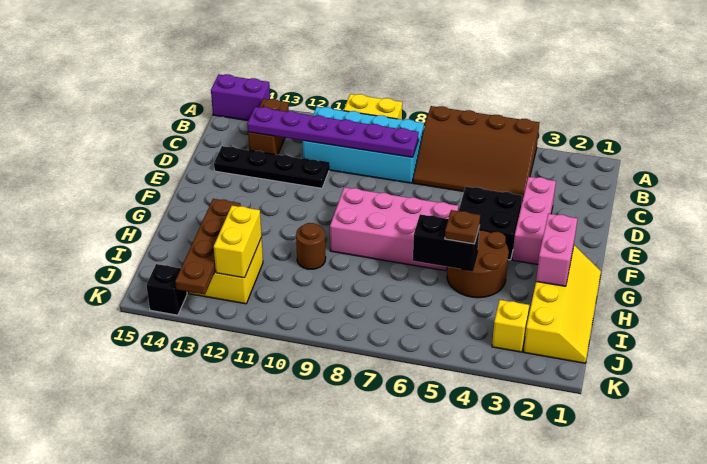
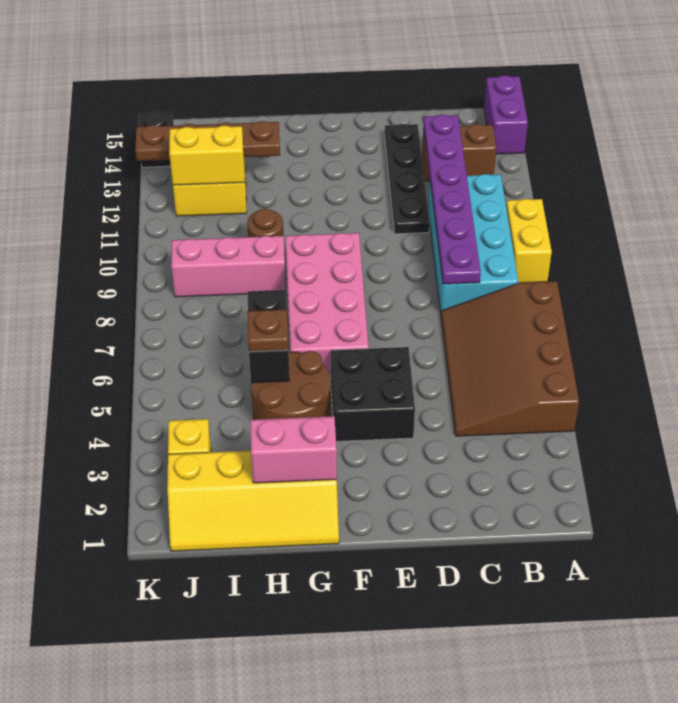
pink 1x3 brick [512,177,556,264] -> pink 1x3 brick moved to [171,236,286,297]

